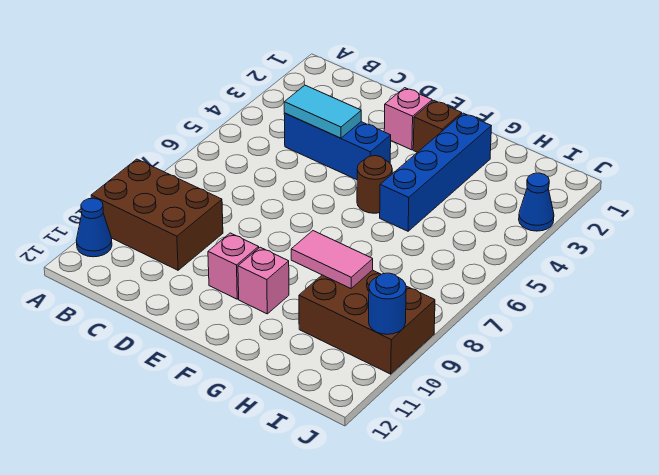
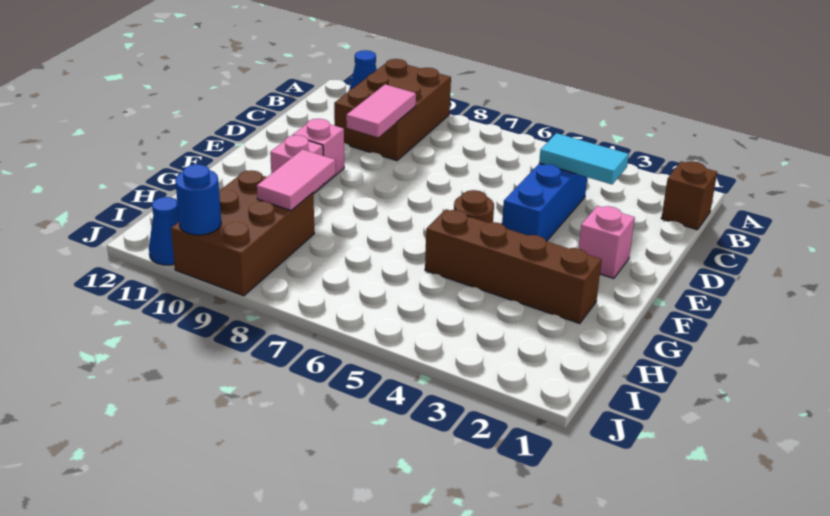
cyan 1x2 tile [284,85,361,138] -> cyan 1x2 tile turned to [539,133,629,184]
none -> pink 1x2 tile [346,84,416,137]
brown 1x1 brick [413,101,462,152] -> brown 1x1 brick moved to [661,161,717,230]
blue 1x4 brick [380,113,491,231] -> brown 1x4 brick [425,209,602,324]
blue 1x1 cone [519,173,554,231] -> blue 1x1 cone moved to [149,197,179,265]

